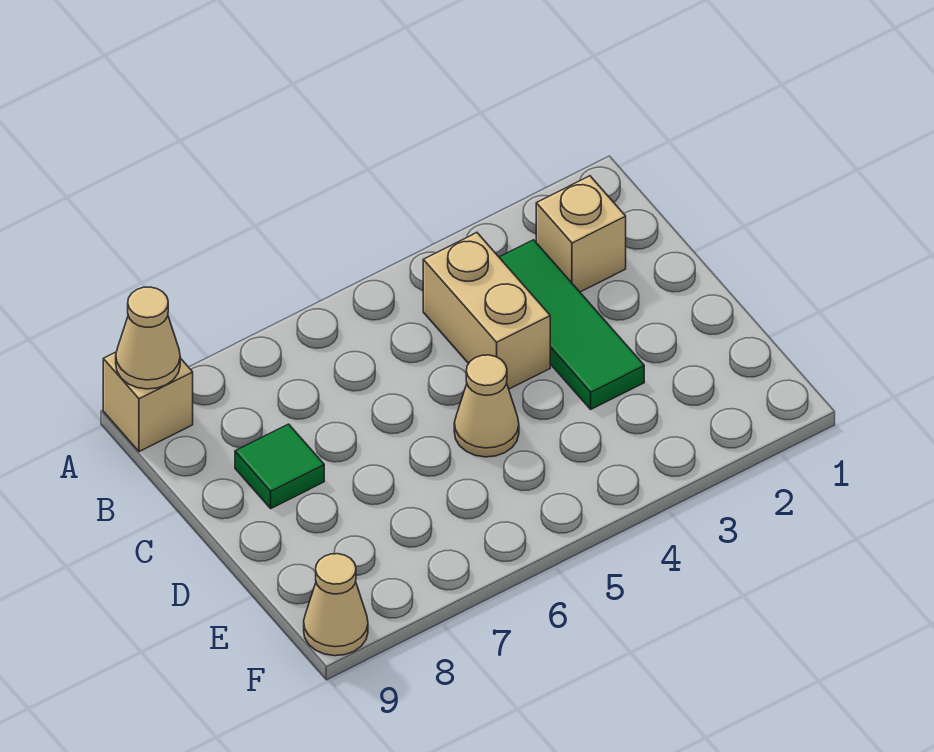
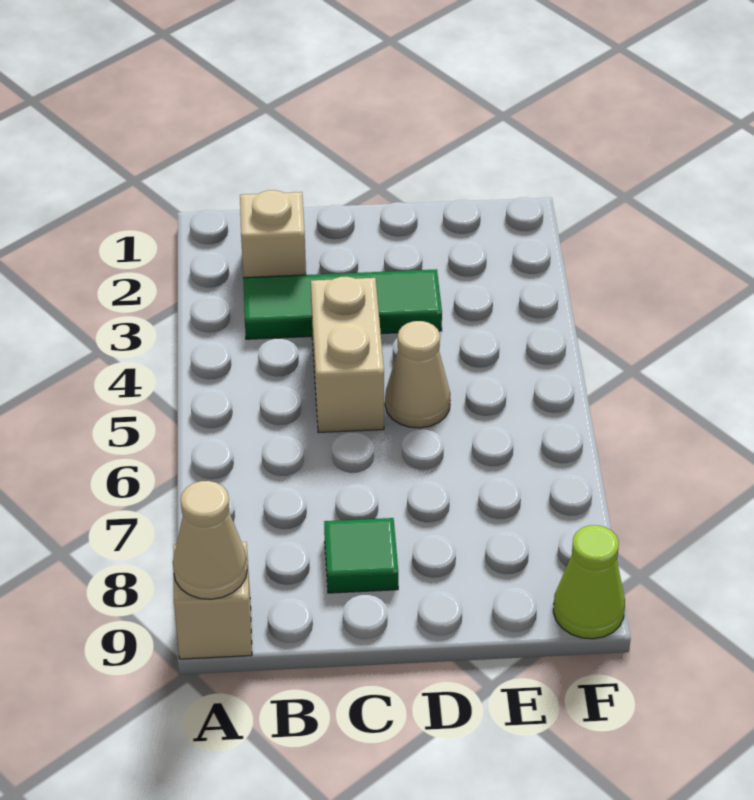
tan 1x2 brick [423,233,550,389] -> tan 1x2 brick turned to [311,277,384,433]
tan 1x1 cone [304,554,368,656] -> lime 1x1 cone [553,525,625,639]

